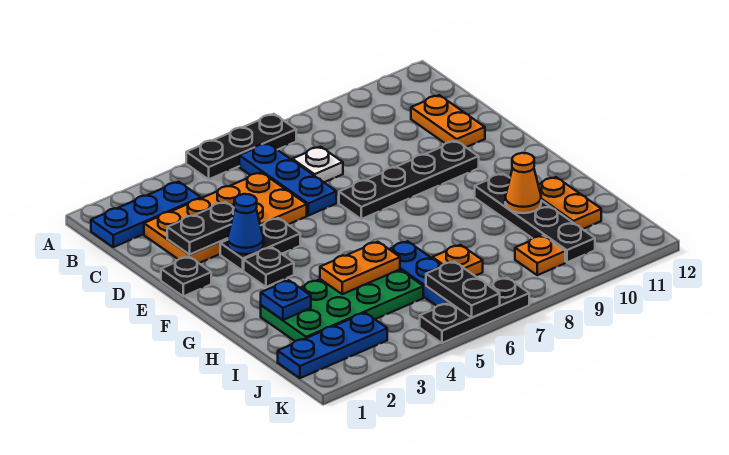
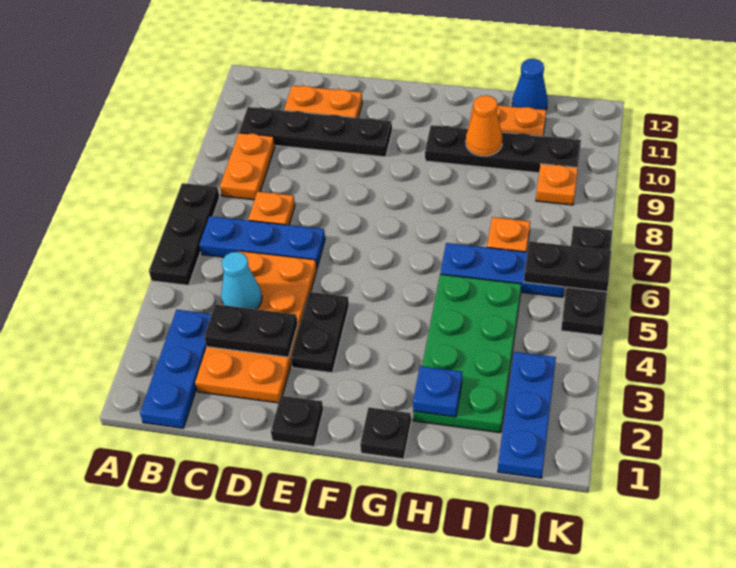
none -> cyan 1x1 cone [221,252,262,309]
white 1x1 plate [292,147,343,182] -> orange 1x1 plate [248,192,295,225]
black 1x2 plate [167,202,235,255] -> black 1x2 plate turned to [204,304,298,357]
blue 1x1 cone [227,194,264,254] -> blue 1x1 cone moved to [512,59,548,110]
black 1x4 plate [339,141,479,219] -> black 1x4 plate turned to [239,107,392,157]
black 1x1 plate [244,247,294,287] -> black 1x1 plate moved to [360,408,411,459]
orange 1x2 plate [320,242,400,294] -> orange 1x2 plate moved to [220,133,275,200]

